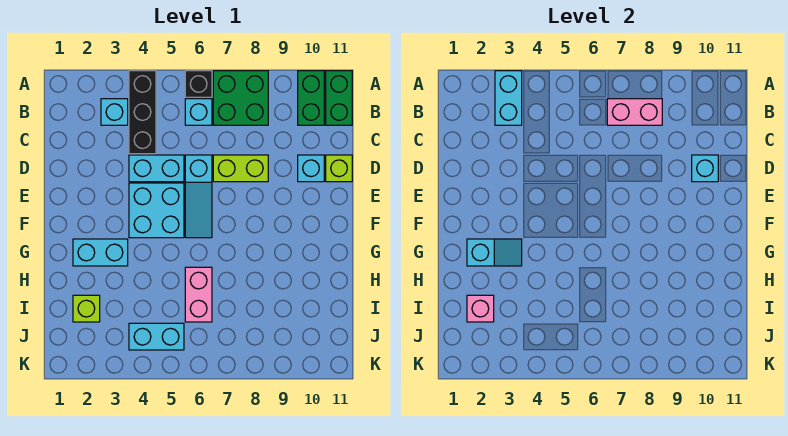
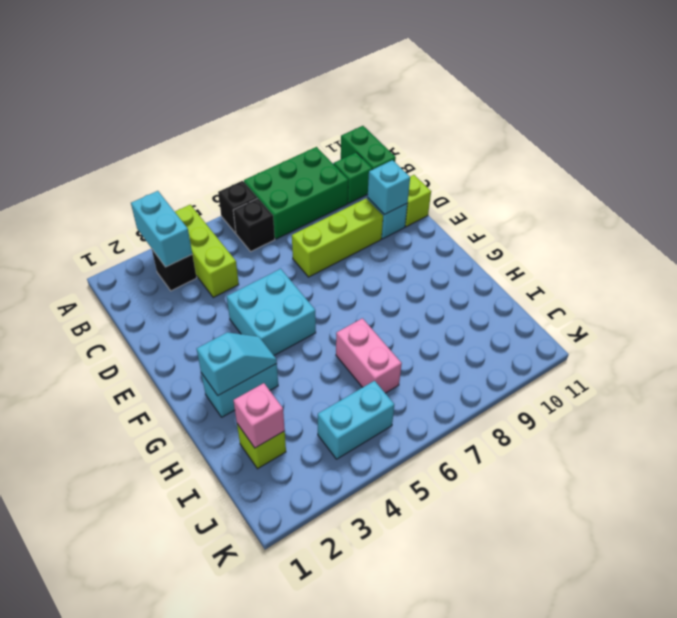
black 1x3 brick [129,71,156,154] -> lime 1x3 brick [175,205,239,297]
green 2x2 brick [213,71,268,125] -> green 2x3 brick [244,147,348,239]
green 1x2 brick [298,71,324,125] -> green 1x1 brick [334,152,372,203]
cyan 1x1 brick [101,99,128,125] -> black 1x1 brick [152,250,197,291]
cyan 1x1 brick [185,99,212,125] -> black 1x1 brick [233,198,275,251]
pink 1x2 brick [607,99,662,125] -> none
cyan 1x2 brick [129,155,184,182] -> none
cyan 1x3 slope [185,155,212,238] -> none
lime 1x2 brick [213,155,268,182] -> lime 1x3 brick [292,198,383,277]

